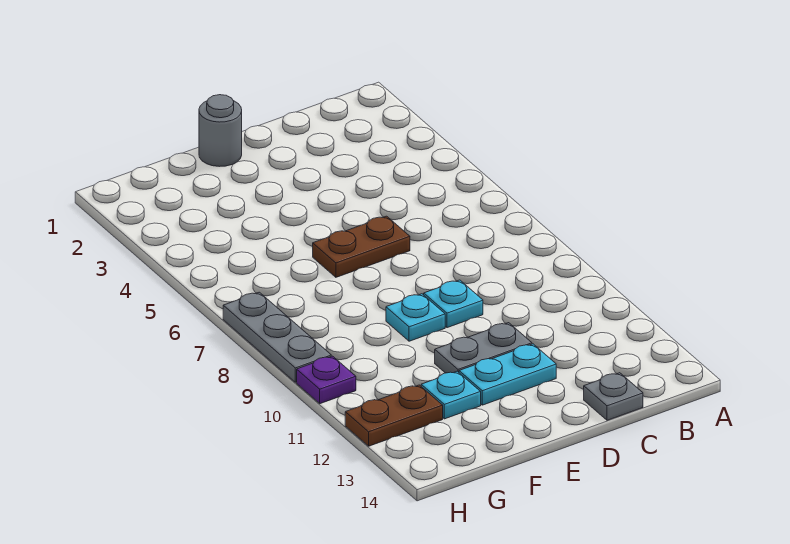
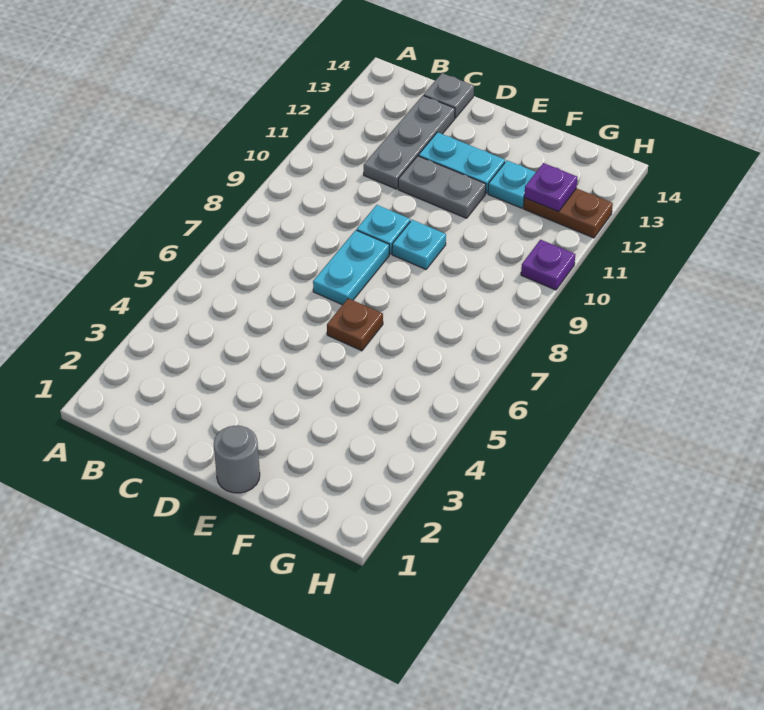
brown 1x2 plate [313,216,410,277] -> brown 1x1 plate [327,298,383,351]
none -> cyan 1x2 plate [313,230,389,305]
none -> purple 1x1 plate [524,163,578,211]
grey 1x3 plate [223,292,331,382] -> grey 1x3 plate moved to [364,96,455,189]

